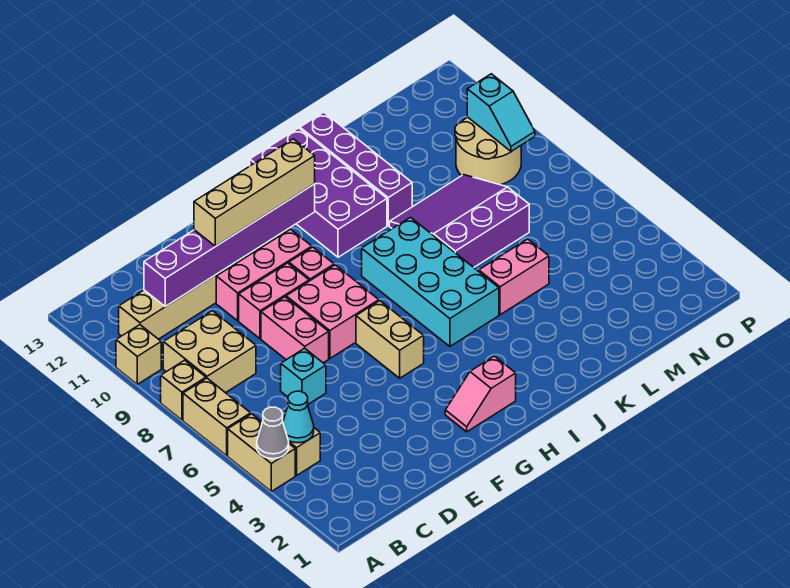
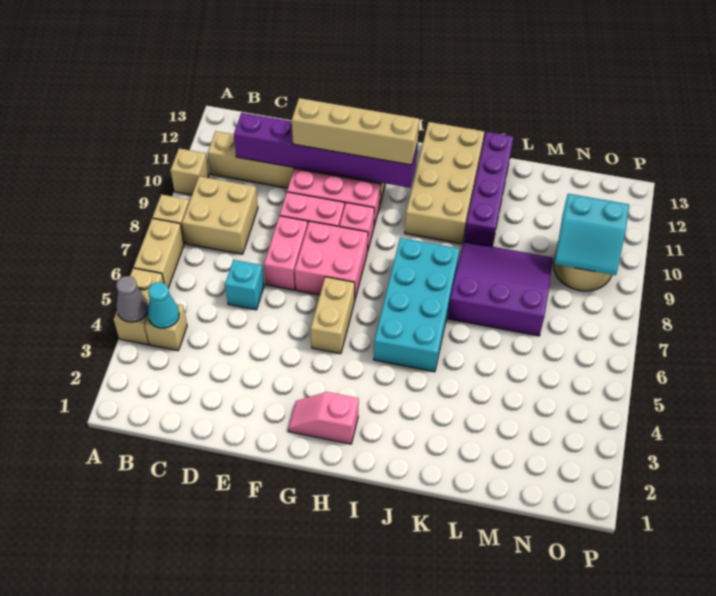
purple 2x4 brick [250,128,387,257] -> tan 2x4 brick [405,122,484,244]
pink 1x2 brick [479,239,549,315] -> none
cyan 1x2 slope [467,74,535,152] -> cyan 2x2 slope [555,194,629,275]

